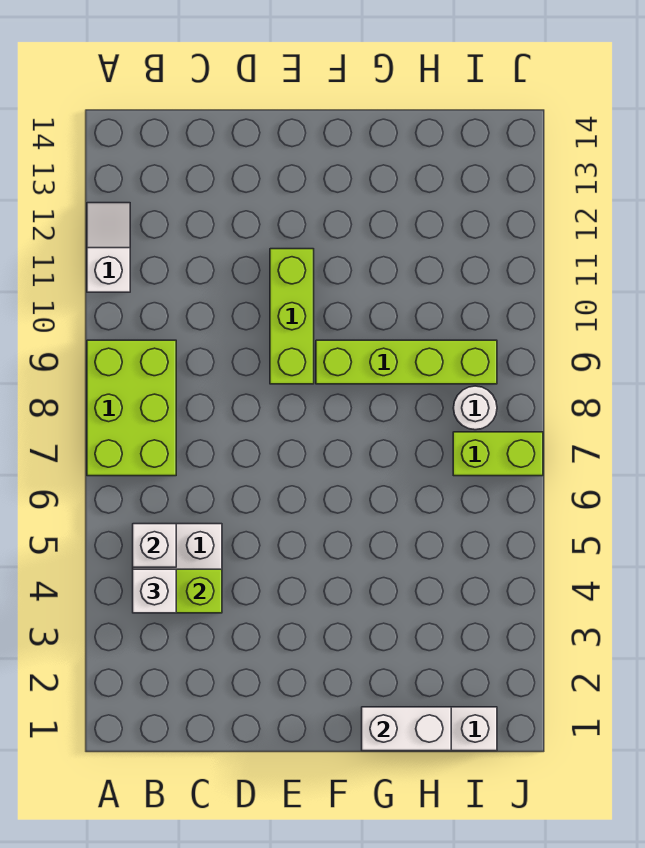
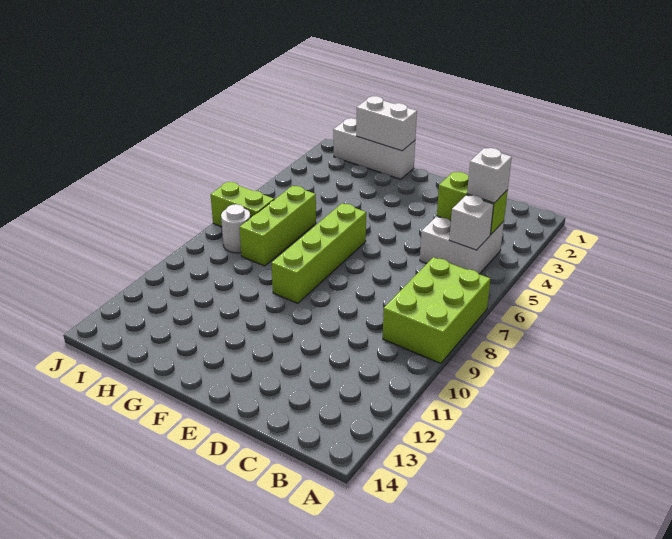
white 1x2 slope [87,203,130,292] -> none
lime 1x3 brick [270,249,314,384] -> lime 1x3 brick moved to [240,186,316,266]
lime 1x4 brick [316,340,497,384] -> lime 1x4 brick turned to [271,204,366,303]

